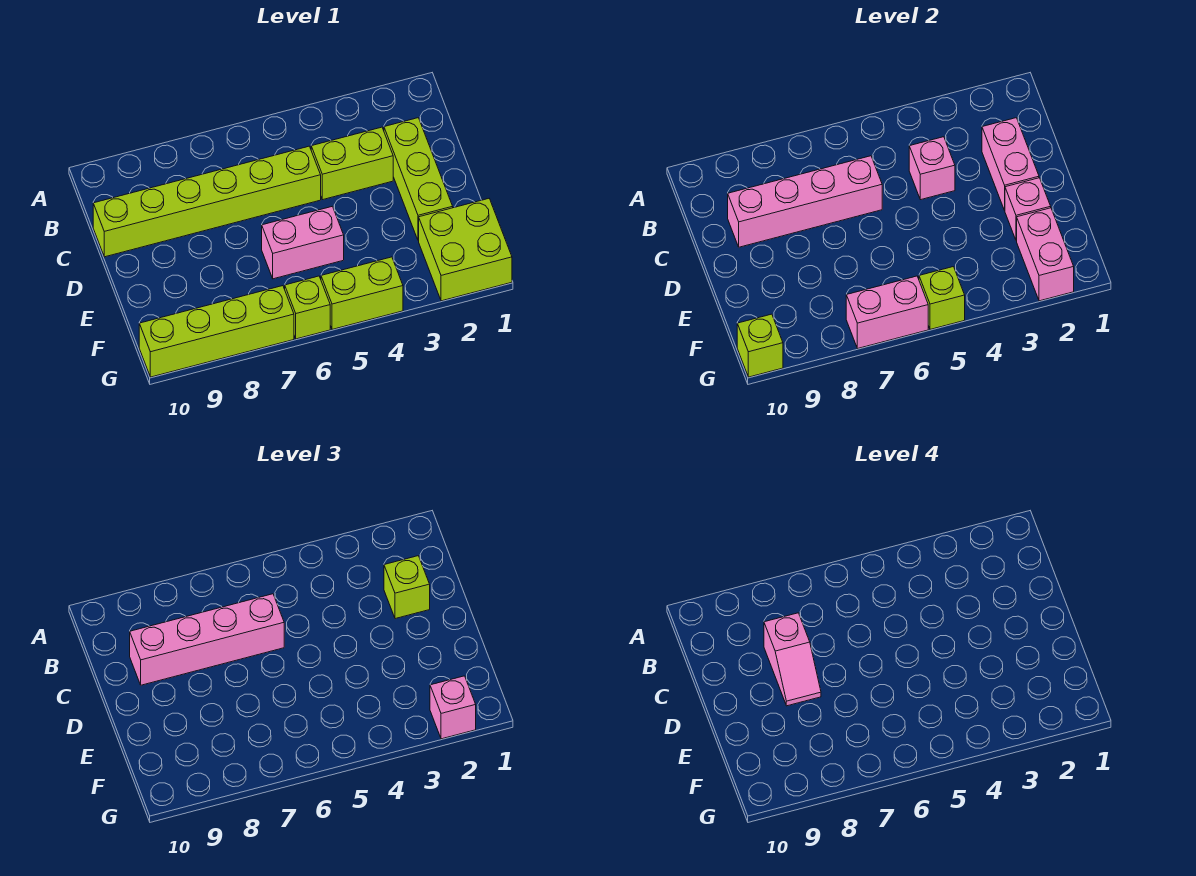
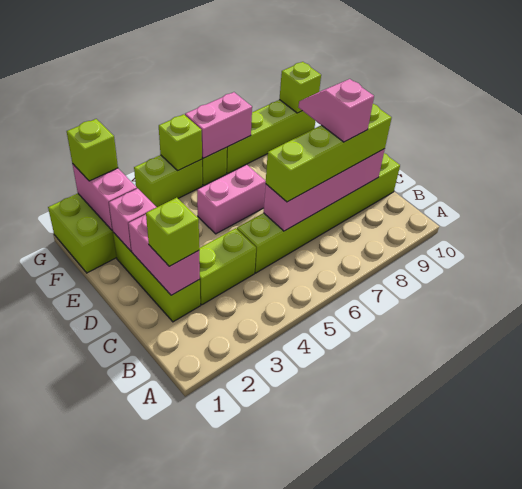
pink 1x1 brick [909,137,955,200] -> none
pink 1x4 brick [130,594,284,685] -> lime 1x4 brick [266,104,391,202]
pink 1x1 brick [430,676,476,739] -> lime 1x1 brick [67,119,118,181]

